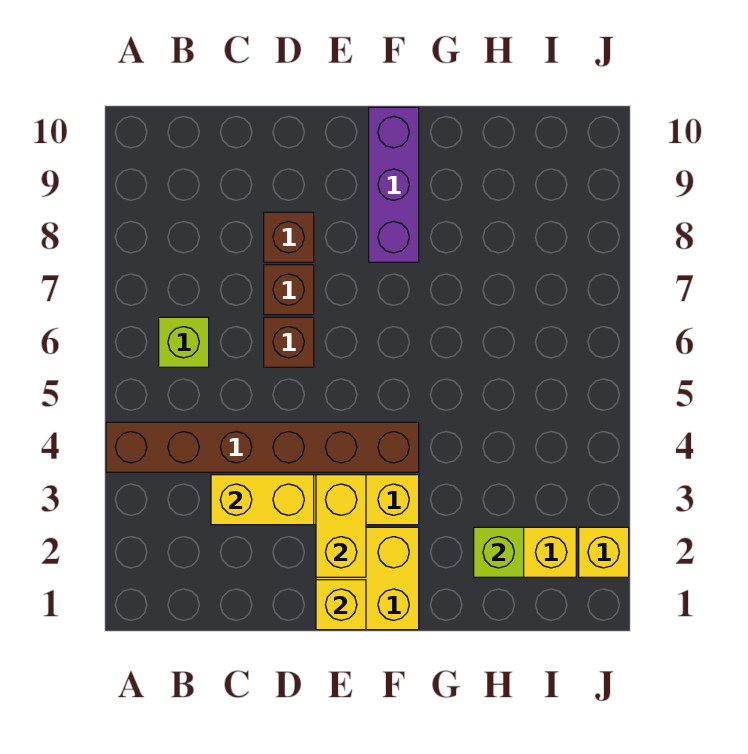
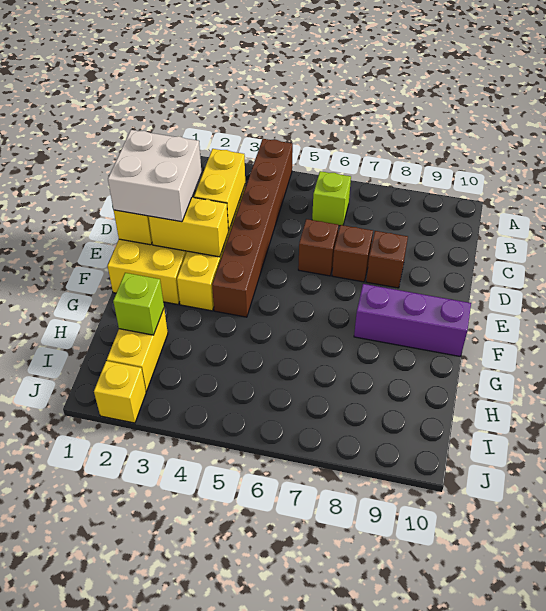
none -> white 2x2 brick [108,130,201,222]

